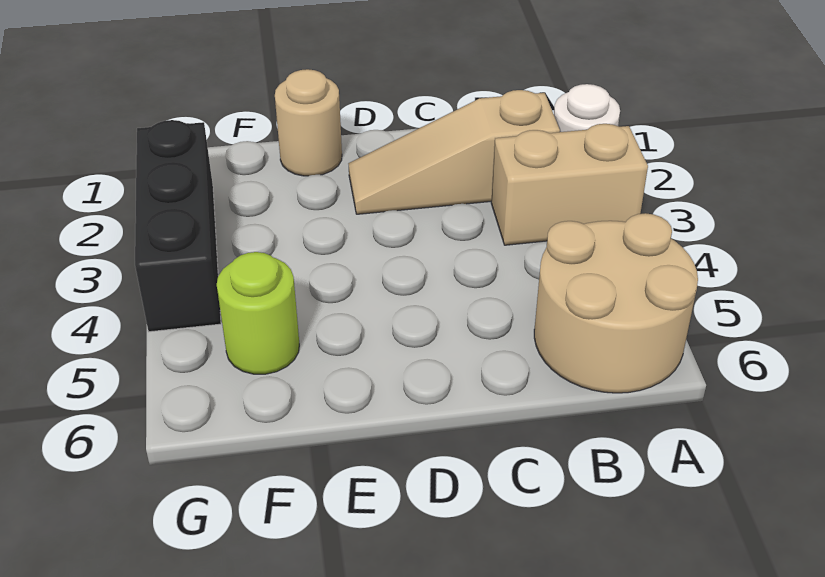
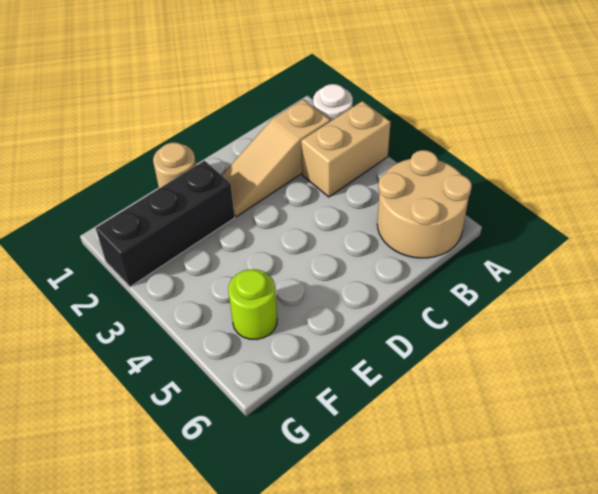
black 1x3 brick [135,120,221,332] -> black 1x3 brick turned to [96,161,235,287]

